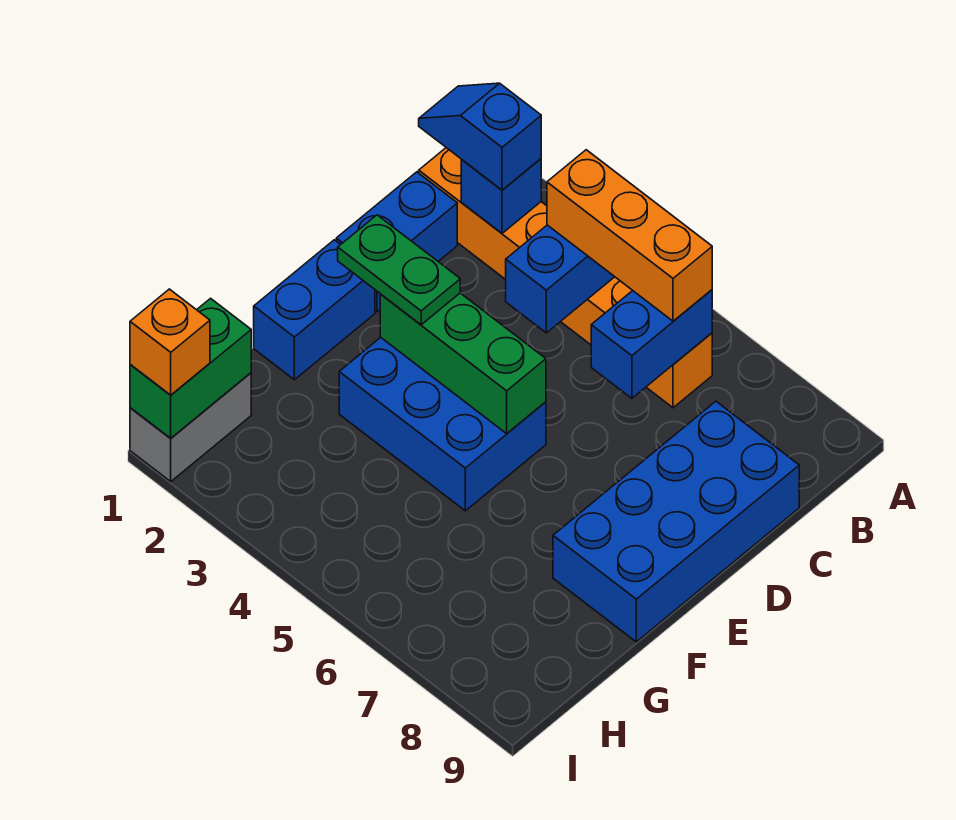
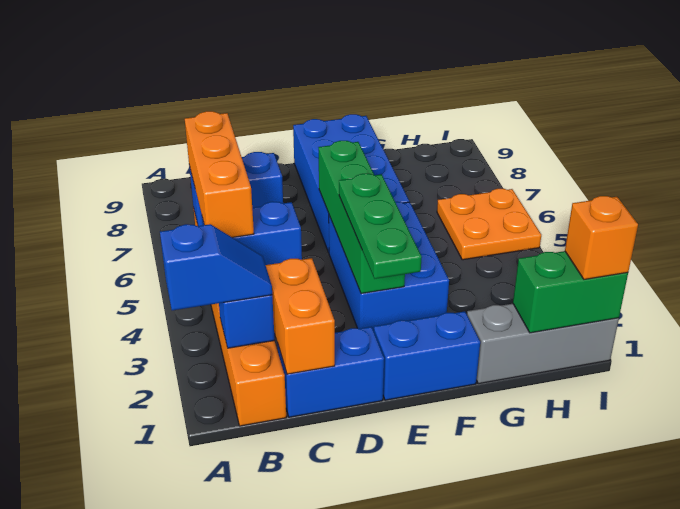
blue 1x2 slope [419,83,541,190] -> blue 1x2 slope turned to [160,224,272,310]
none -> orange 1x2 brick [266,258,335,374]
blue 2x4 brick [553,401,799,642] -> blue 2x4 brick turned to [293,114,409,252]
green 1x2 plate [338,215,460,325] -> green 1x3 plate [339,174,422,279]
green 1x3 brick [380,293,546,433] -> green 1x4 brick [319,141,405,294]
grey 1x2 brick [130,373,251,481] -> grey 1x3 brick [467,304,619,384]
none -> orange 2x2 plate [437,189,541,260]

